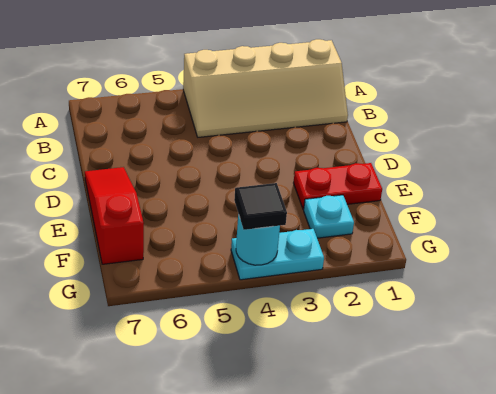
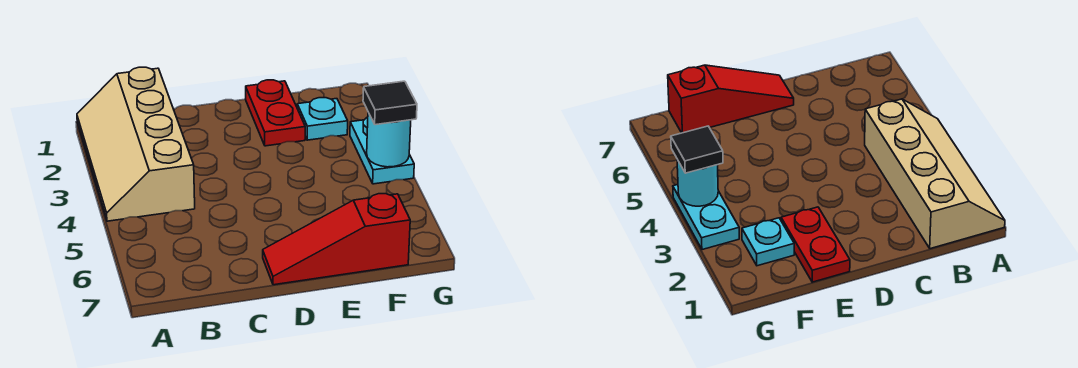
tan 2x4 slope [183,39,348,137] -> tan 2x4 slope turned to [77,67,195,221]

